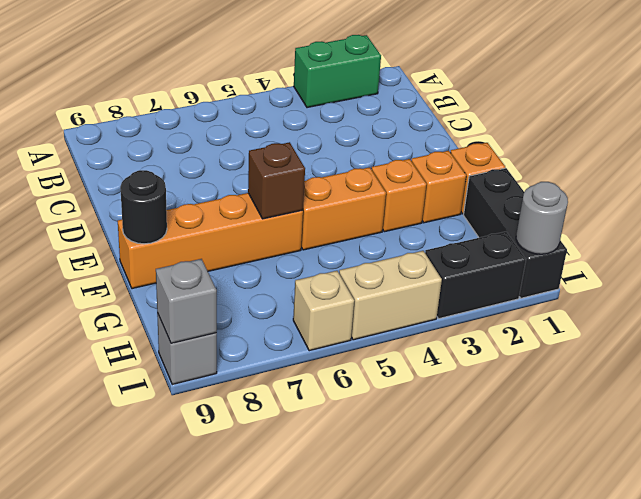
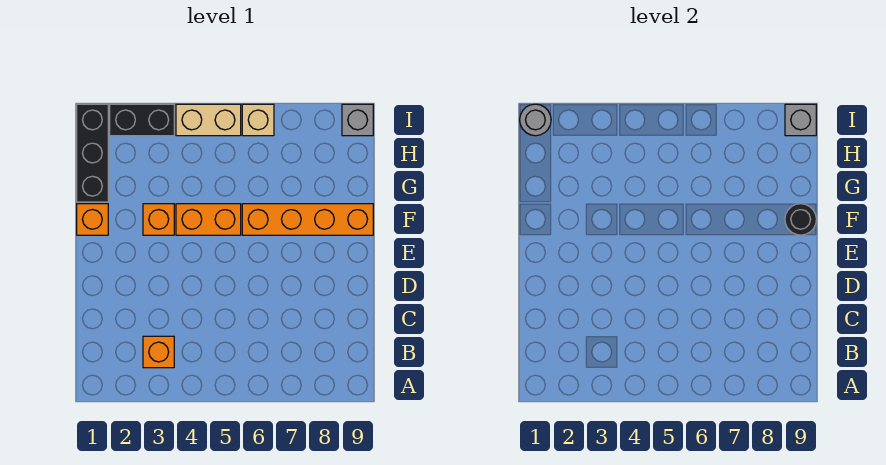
green 1x2 brick [294,35,381,108] -> none
orange 1x1 brick [411,151,466,223] -> orange 1x1 brick moved to [143,336,174,368]
brown 1x1 brick [248,142,305,219] -> none

